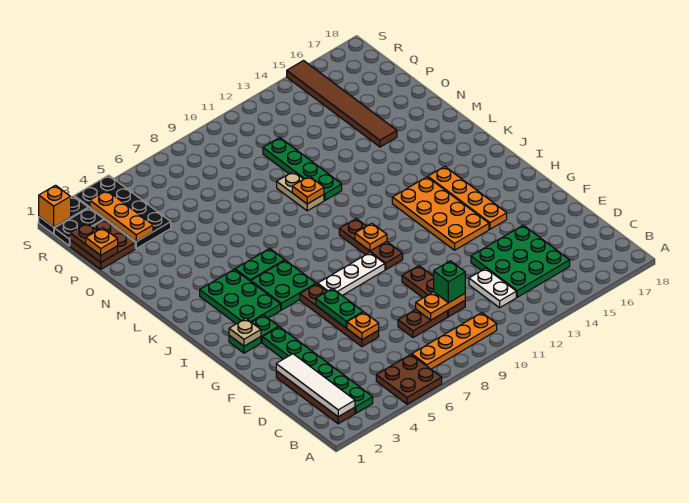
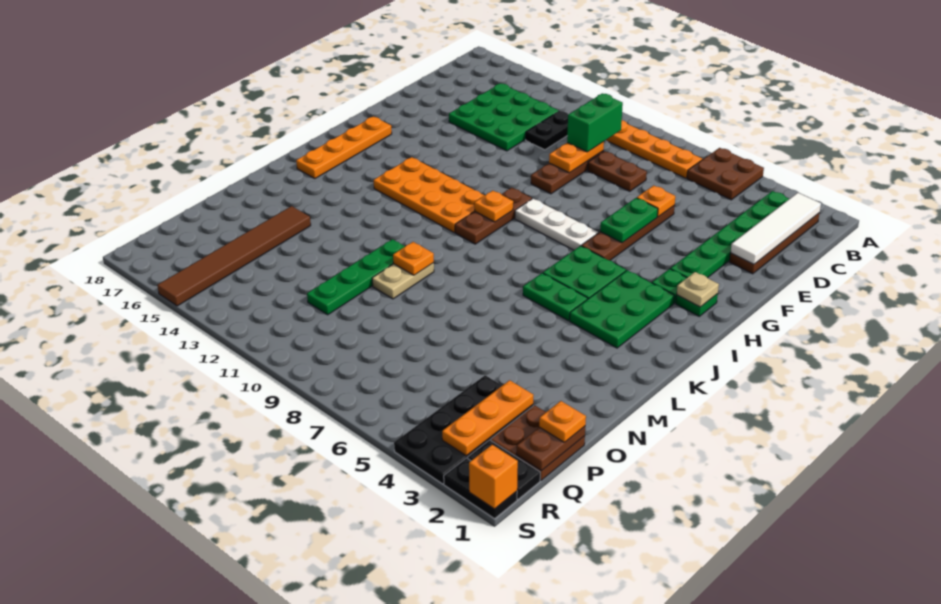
white 1x2 plate [469,268,516,308] -> black 1x2 plate [526,111,568,150]
orange 1x2 plate [416,292,465,320] -> orange 1x2 plate turned to [549,142,604,173]
green 1x1 brick [434,261,465,303] -> green 1x2 brick [567,93,623,152]
orange 2x4 plate [392,177,489,250] -> orange 2x4 plate turned to [374,157,485,232]
orange 1x4 plate [428,166,507,229] -> orange 1x4 plate moved to [296,117,392,178]

